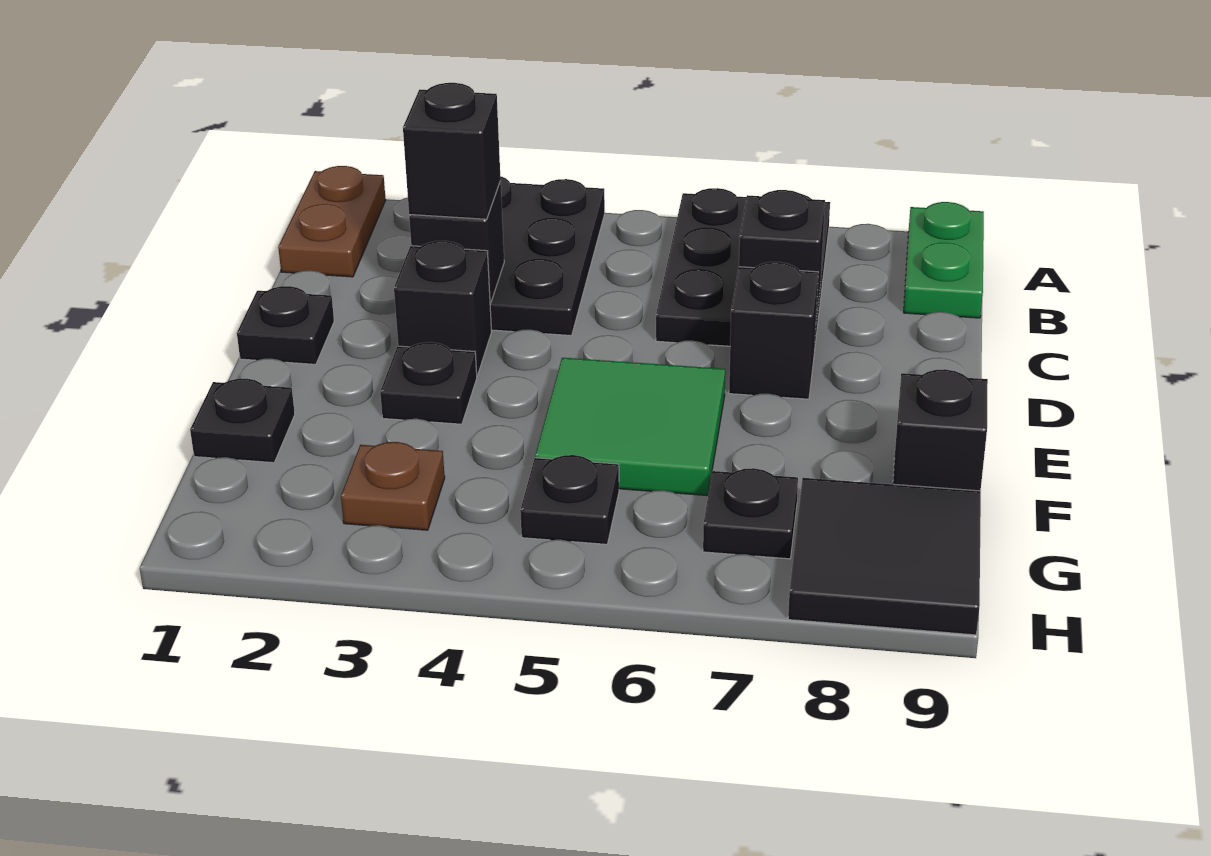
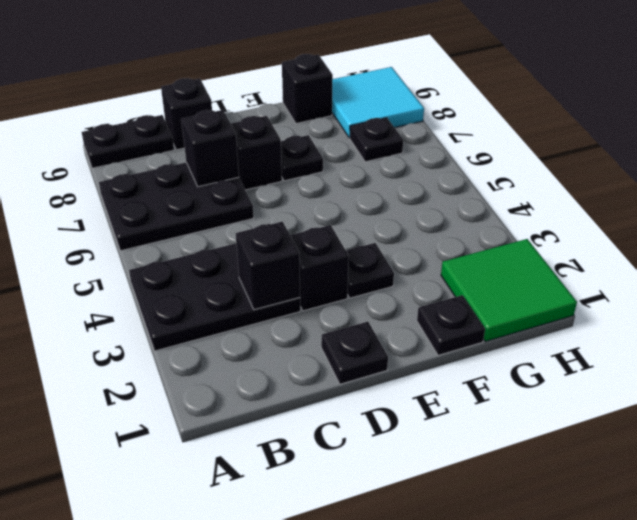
brown 1x2 plate [278,166,386,277] -> none
green 1x2 plate [904,202,984,318] -> black 1x2 plate [82,115,174,168]
black 1x1 brick [403,83,501,219] -> black 1x1 brick moved to [161,78,212,150]
green 2x2 tile [535,358,725,496] -> green 2x2 tile moved to [441,239,577,341]
brown 1x1 plate [341,442,445,530] -> none
black 1x1 plate [520,455,619,544] -> black 1x1 plate moved to [281,135,323,181]
black 2x2 tile [788,478,981,635] -> cyan 2x2 tile [332,67,424,138]

